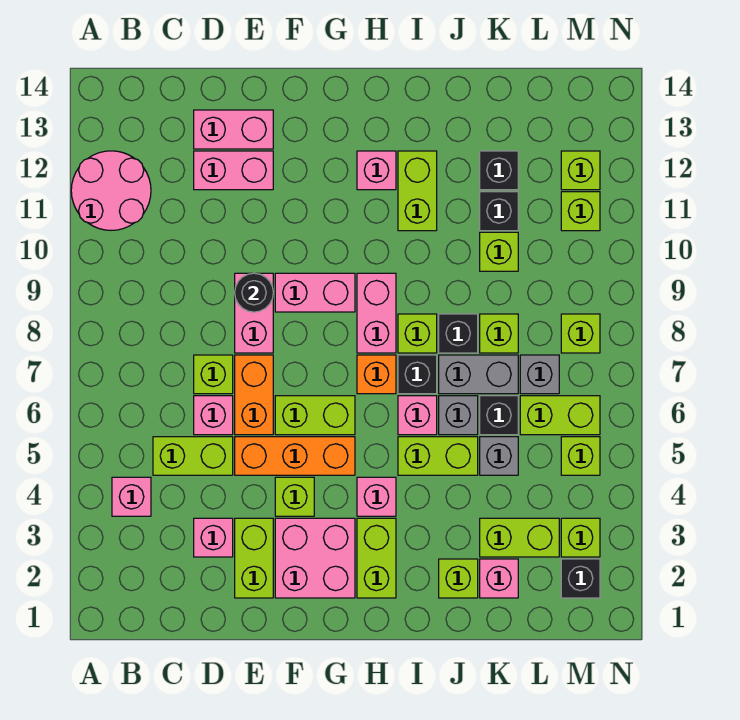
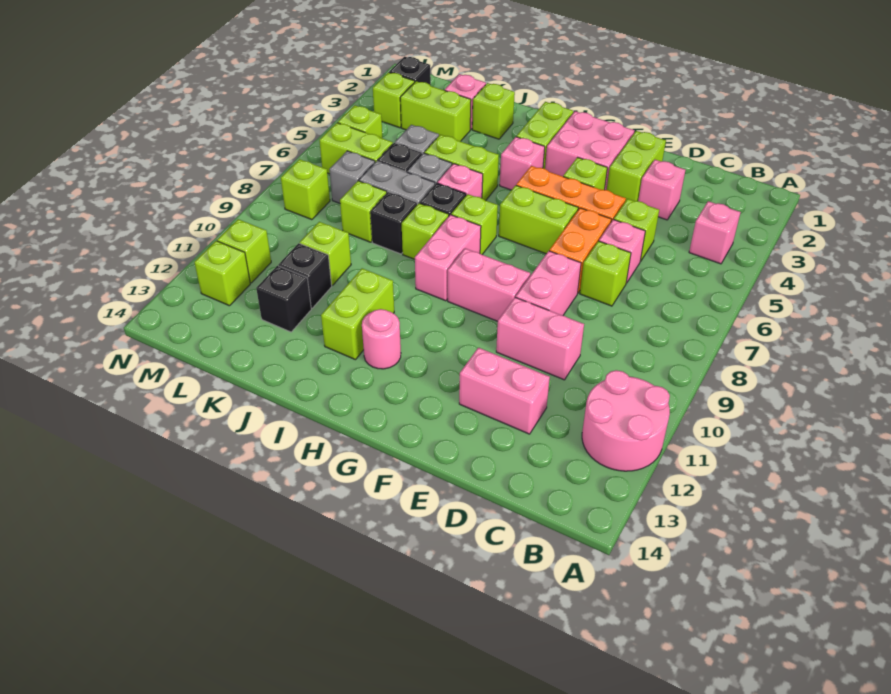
lime 1x2 brick [153,437,233,475] -> lime 1x1 brick [614,199,659,261]
pink 1x2 brick [194,110,273,149] -> pink 1x2 brick moved to [496,297,584,380]
black 1x1 round brick [235,273,273,312] -> none
orange 1x1 brick [357,355,396,394] -> lime 1x1 brick [451,194,498,255]
pink 1x1 brick [357,151,396,190] -> pink 1x1 round brick [362,309,401,369]

